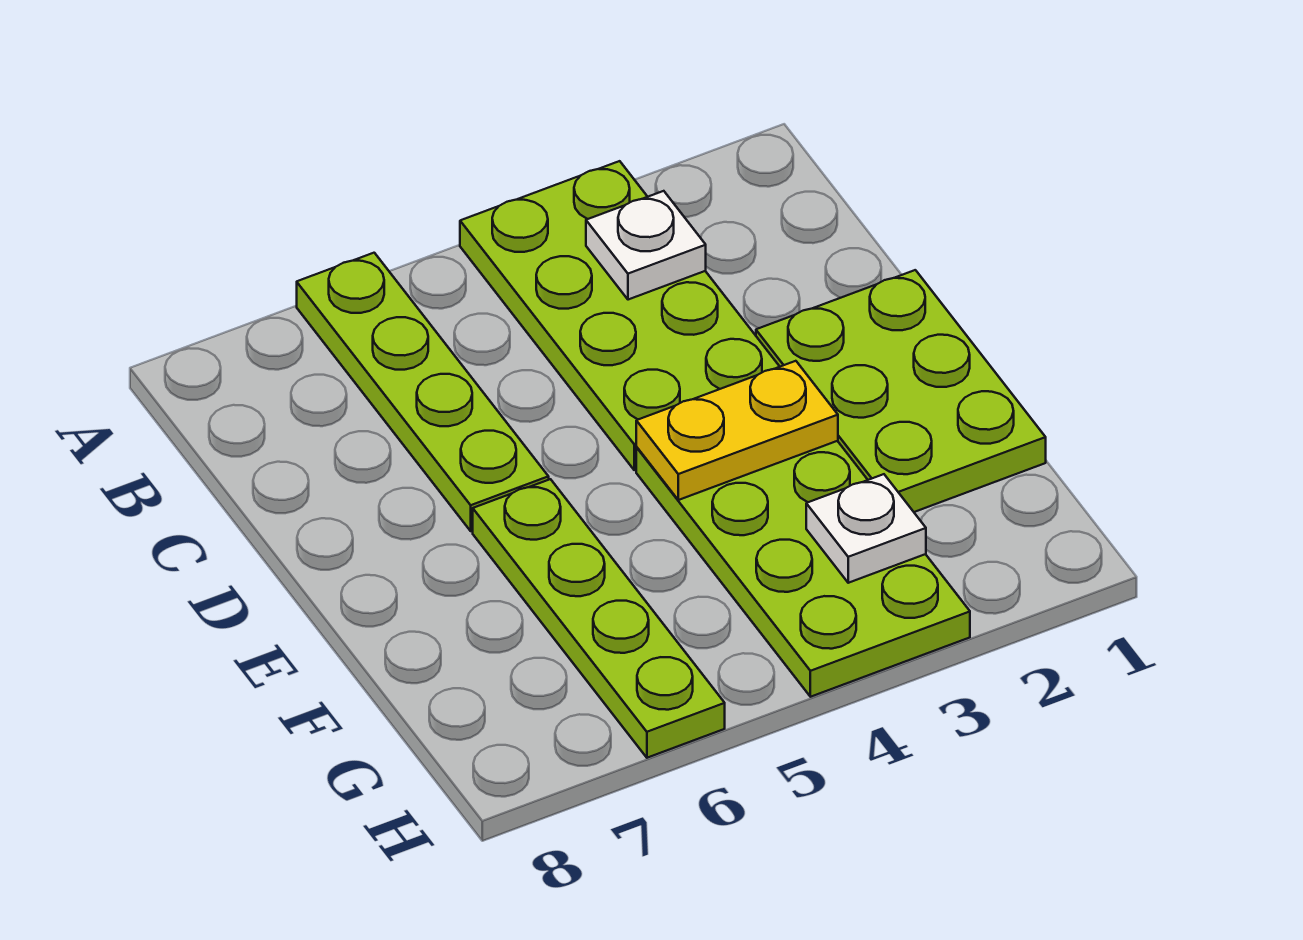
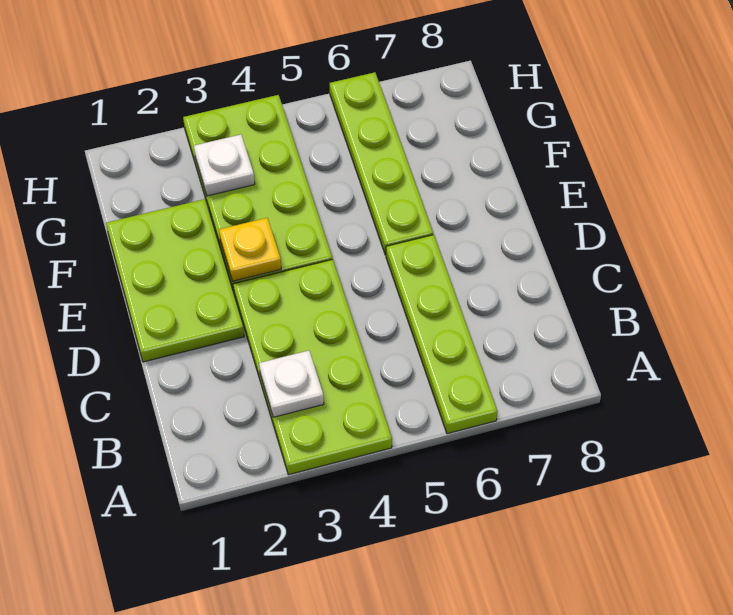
yellow 1x2 plate [636,361,838,500] -> yellow 1x1 plate [219,218,281,281]

